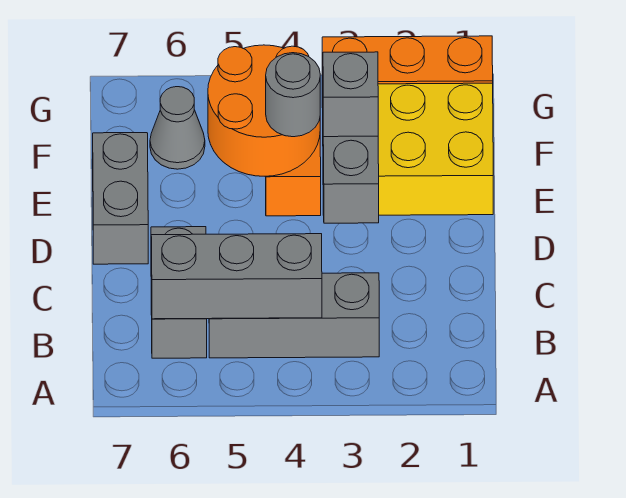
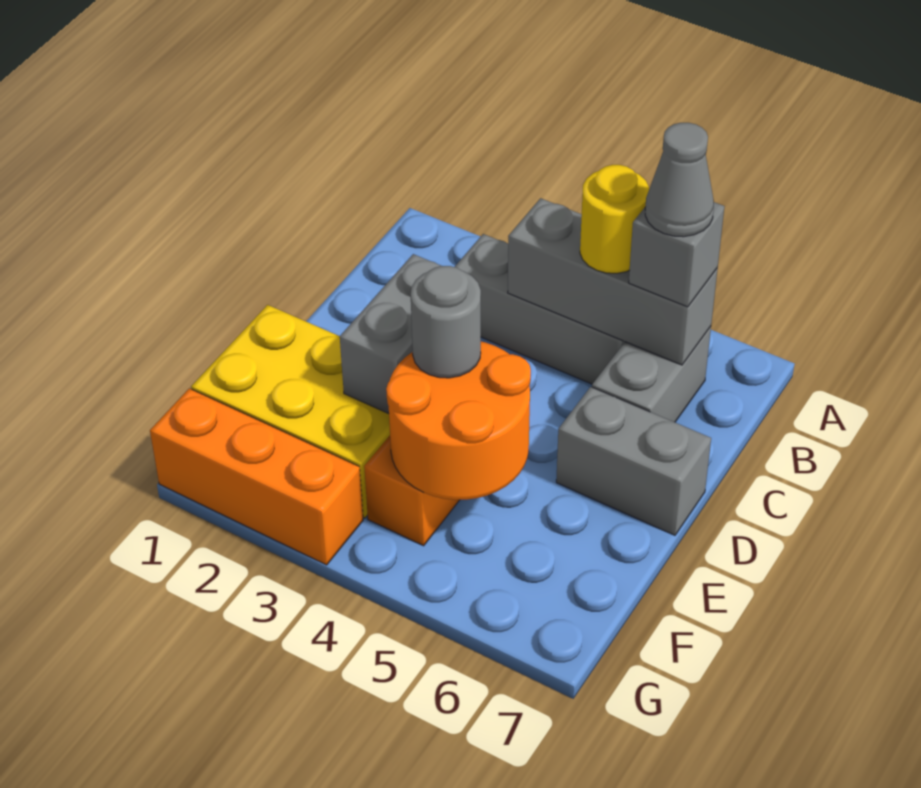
none -> yellow 1x1 round brick [580,165,649,273]
grey 1x2 brick [93,133,148,264] -> grey 1x2 brick turned to [556,387,711,535]
grey 1x1 brick [323,52,378,137] -> grey 1x1 brick moved to [629,202,724,307]
grey 1x1 cone [150,87,205,169] -> grey 1x1 cone moved to [645,123,714,237]

